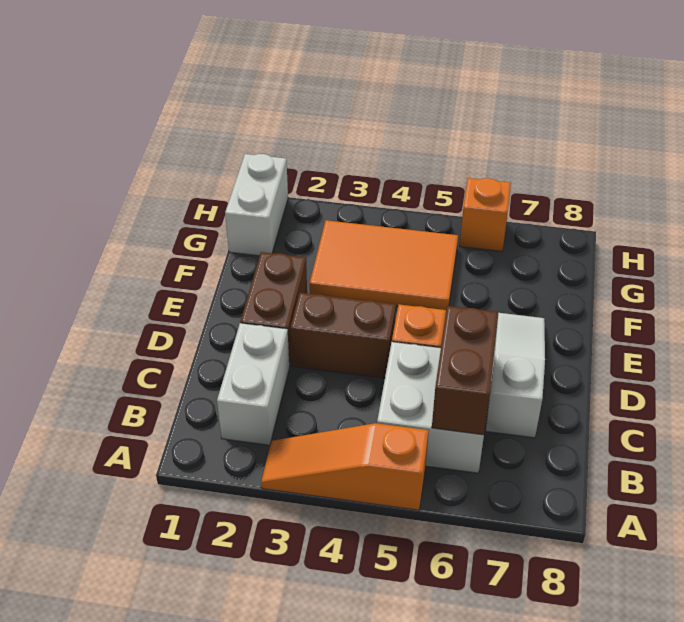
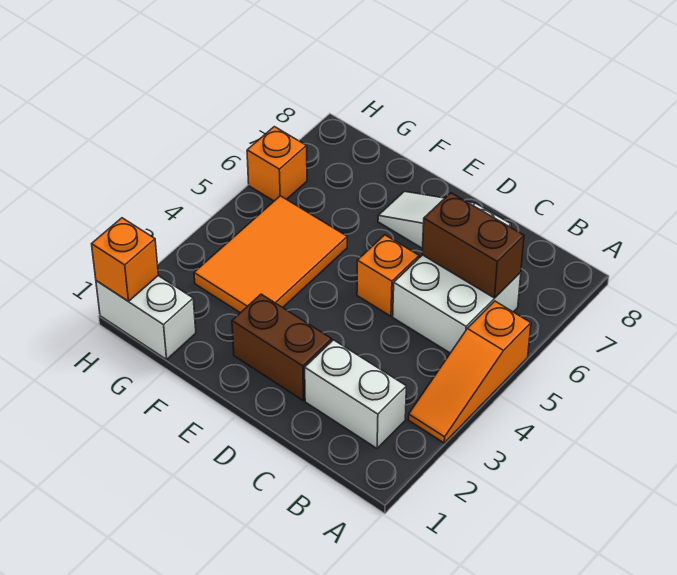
brown 1x2 brick [290,293,396,378] -> none
none -> orange 1x1 brick [92,218,158,301]

